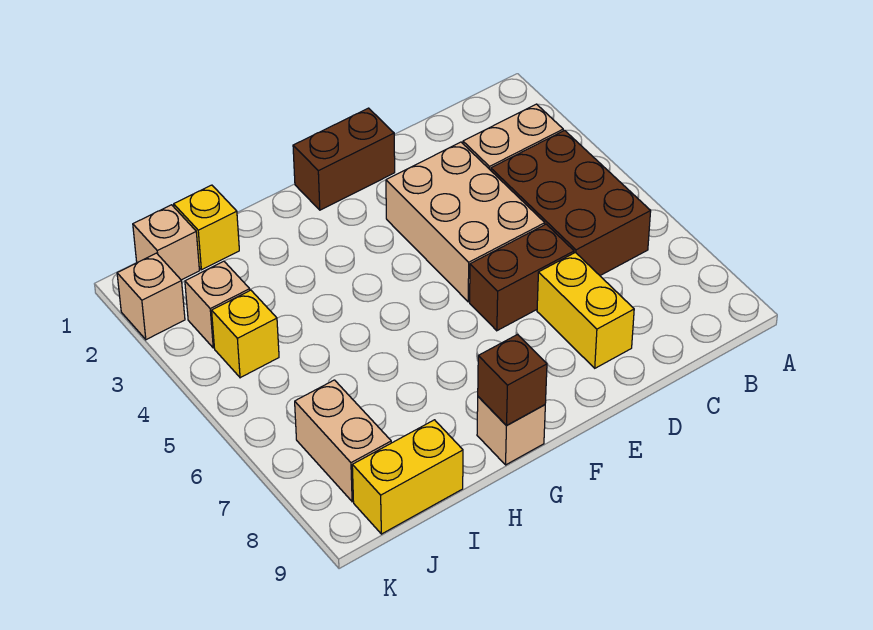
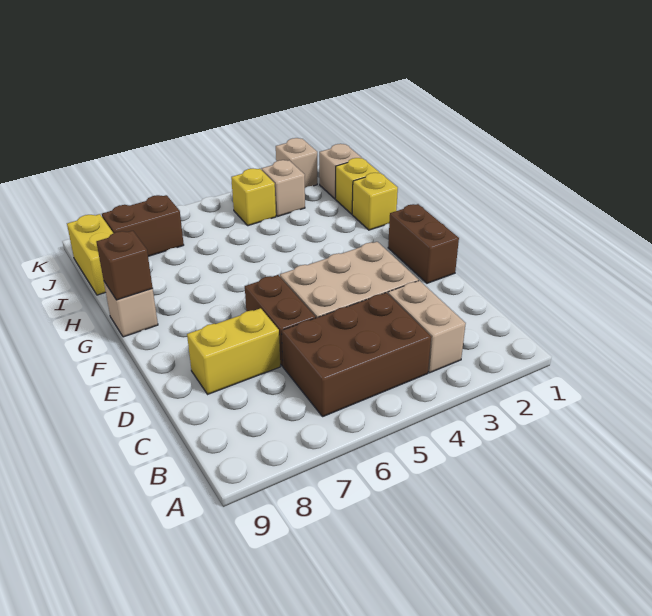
none -> yellow 1x1 brick [352,173,398,230]
tan 1x2 brick [295,380,391,502] -> brown 1x2 brick [102,195,184,256]

